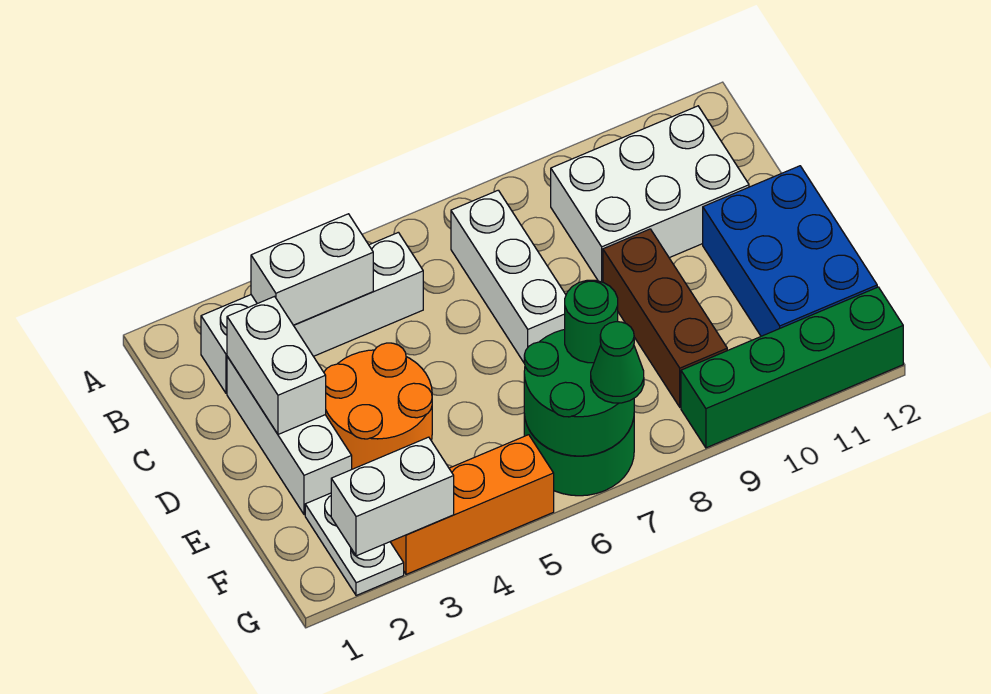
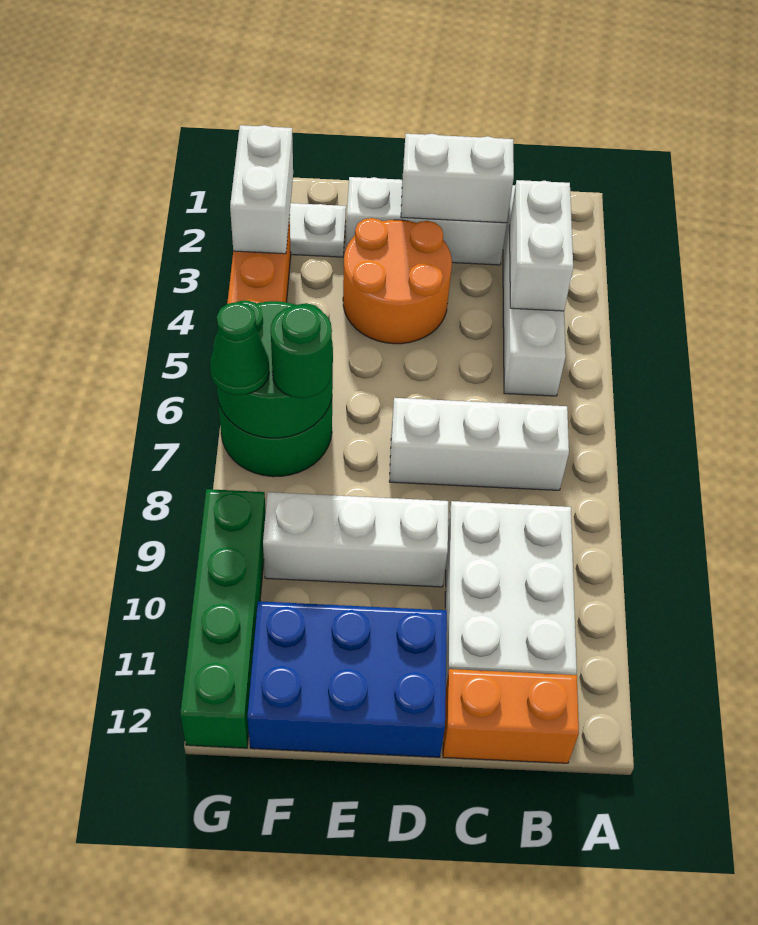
none -> orange 1x2 brick [443,669,579,763]
brown 1x3 brick [603,229,727,407] -> white 1x3 brick [263,492,448,587]

